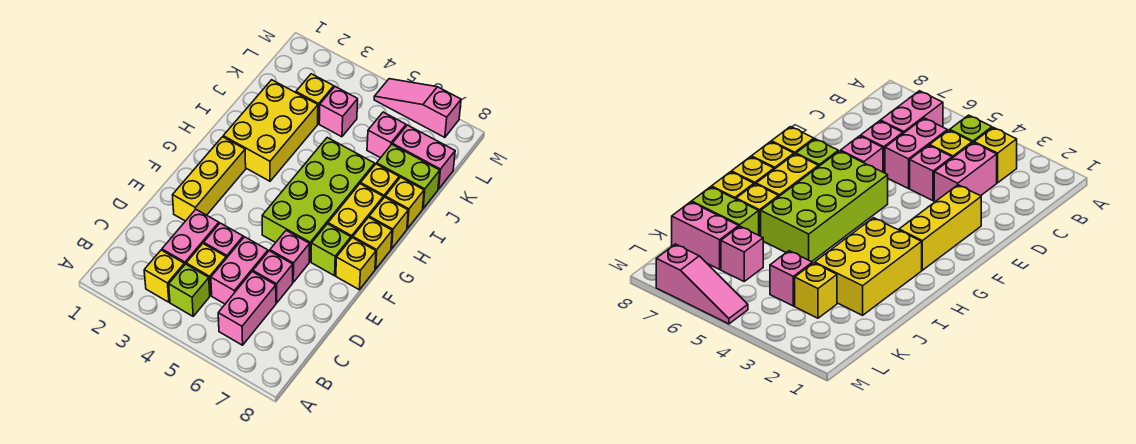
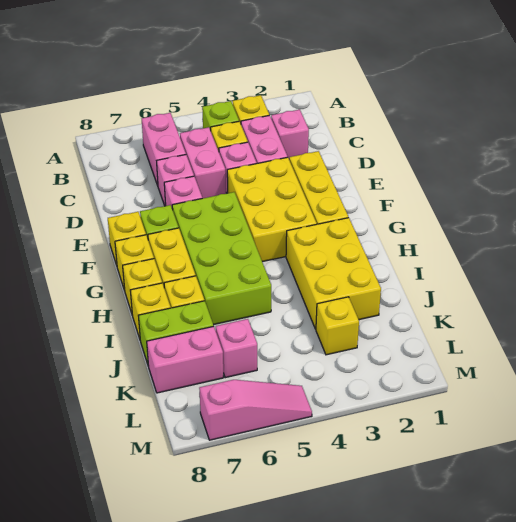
none -> yellow 2x3 brick [227,157,317,262]
pink 1x1 brick [319,87,358,137] -> pink 1x1 brick moved to [271,109,309,158]

